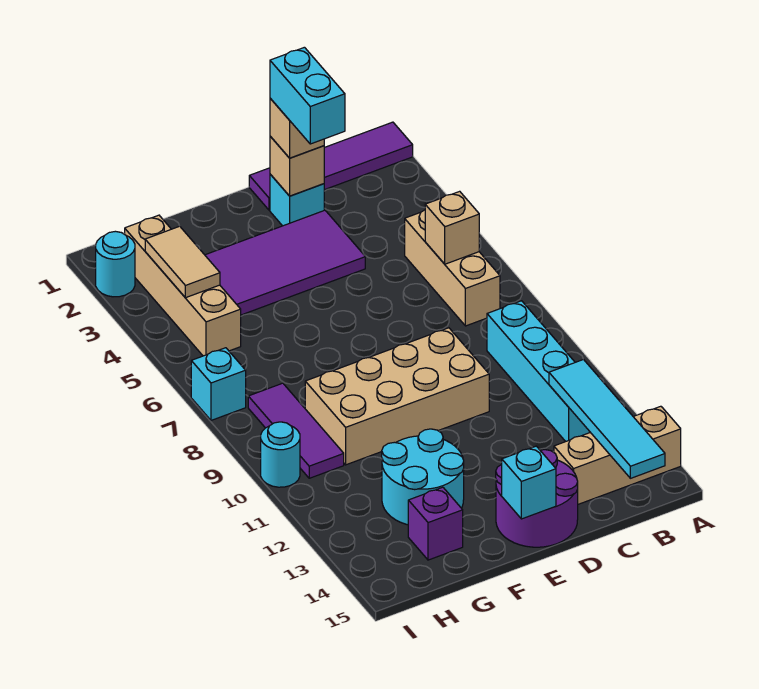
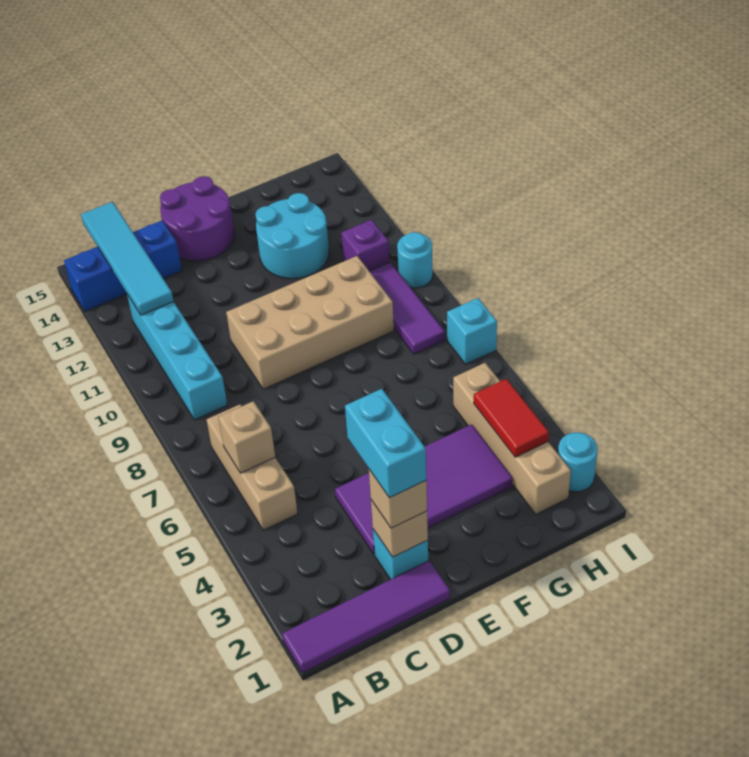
tan 1x3 brick [554,406,681,504] -> blue 1x3 brick [64,221,182,311]
cyan 1x1 brick [502,446,556,519] -> none
purple 1x1 brick [408,487,463,560] -> purple 1x1 brick moved to [341,220,389,271]
tan 1x2 tile [145,226,220,298] -> red 1x2 tile [474,379,549,457]

